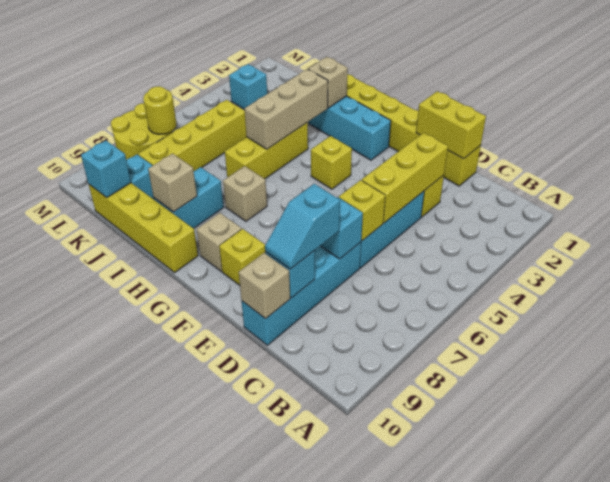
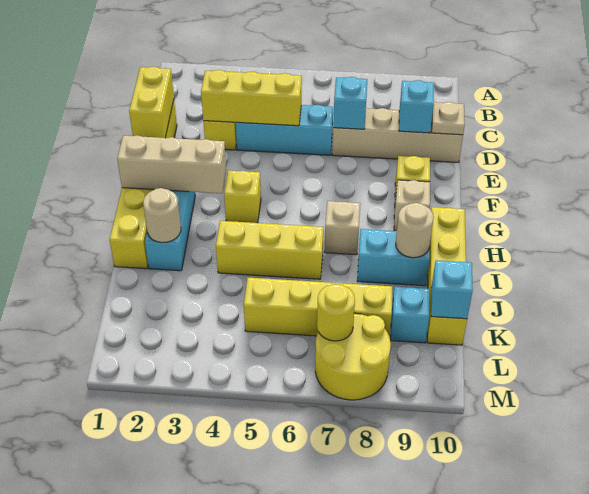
yellow 1x1 brick [339,180,385,241] -> none
cyan 1x4 brick [242,242,361,345] -> tan 1x4 brick [332,108,463,163]
cyan 1x2 slope [265,184,340,269] -> none
tan 1x1 brick [239,253,290,319] -> tan 1x1 plate [432,102,465,135]
tan 1x1 brick [308,57,348,108] -> tan 1x1 round brick [143,188,181,243]
tan 1x3 brick [245,69,328,149] -> tan 1x3 brick moved to [117,135,226,193]
tan 1x1 brick [148,154,197,212] -> tan 1x1 round brick [396,203,434,258]
cyan 1x1 brick [229,64,267,110] -> none

